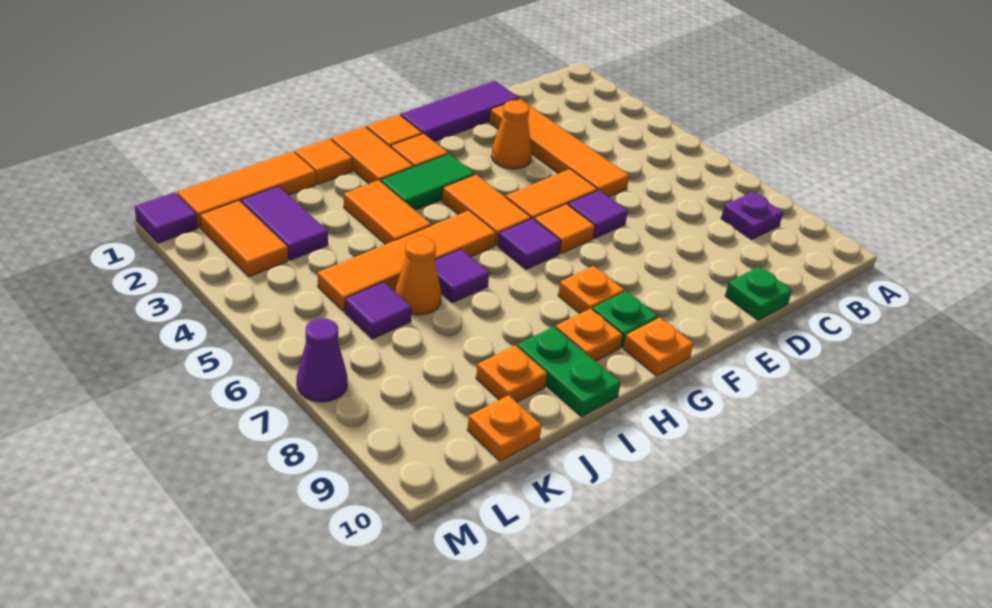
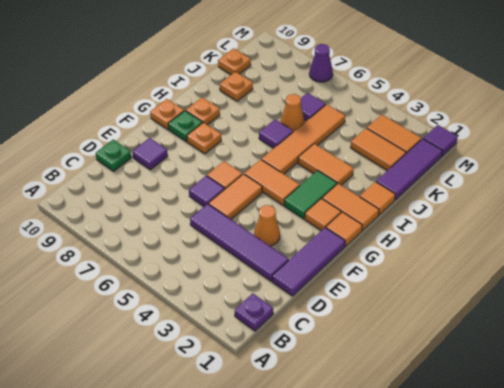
purple 1x1 plate [721,192,783,240] -> purple 1x1 plate moved to [235,293,273,331]
orange 1x4 tile [489,99,629,197] -> purple 1x4 tile [190,204,289,281]
purple 1x1 tile [498,218,561,269] -> purple 1x1 tile moved to [132,138,168,170]
green 1x2 plate [517,327,621,417] -> none
orange 1x3 tile [177,151,316,228] -> purple 1x3 tile [376,139,442,200]
purple 1x2 tile [241,186,328,260] -> orange 1x2 tile [351,128,406,171]

